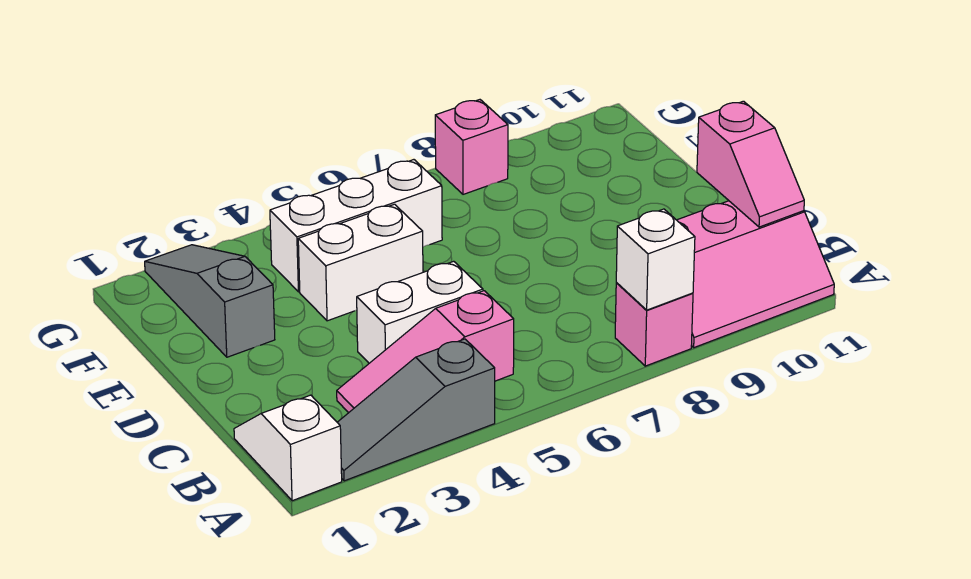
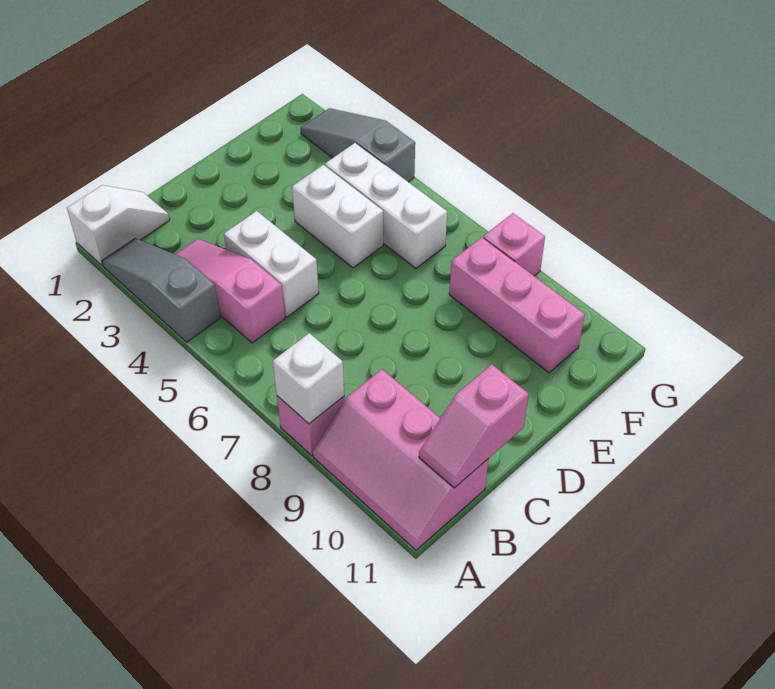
grey 1x3 slope [145,245,275,357] -> grey 1x3 slope turned to [301,108,415,182]
none -> pink 1x3 brick [449,237,585,373]

